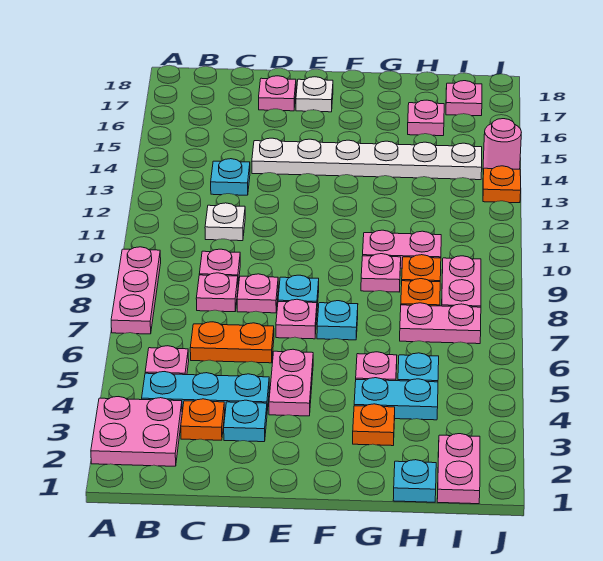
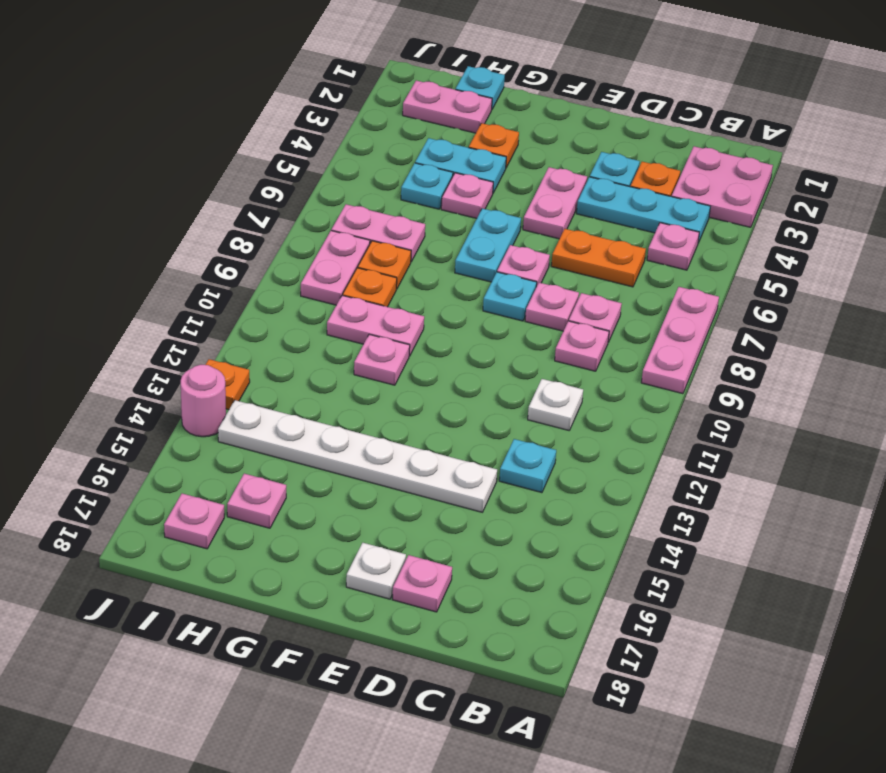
cyan 1x1 plate [317,301,358,340] -> cyan 1x2 plate [455,208,521,282]
pink 1x1 plate [361,254,401,292] -> pink 1x1 plate moved to [354,334,410,385]
pink 1x2 plate [437,434,480,504] -> pink 1x2 plate turned to [403,80,492,133]

